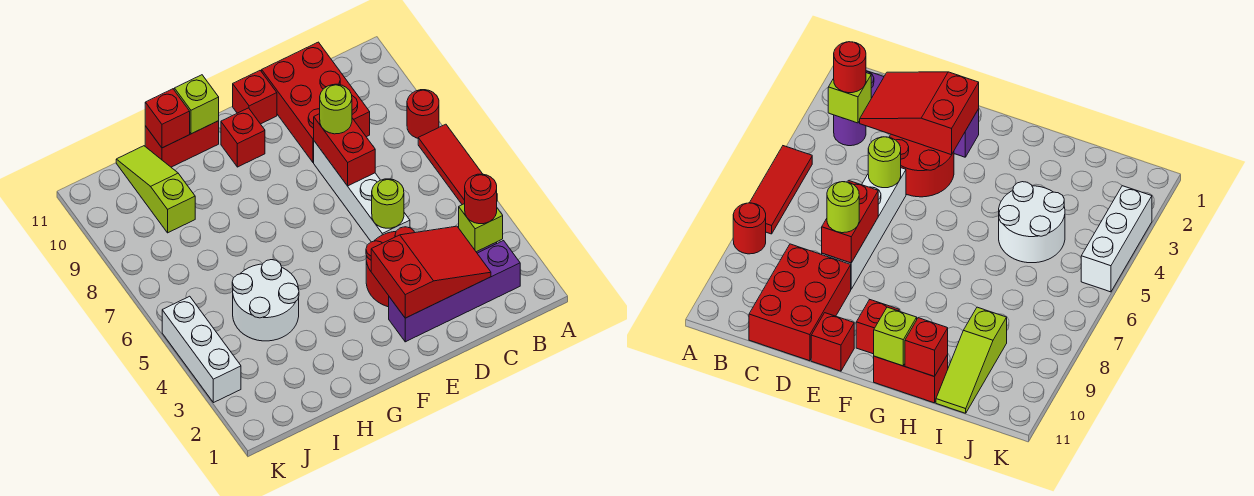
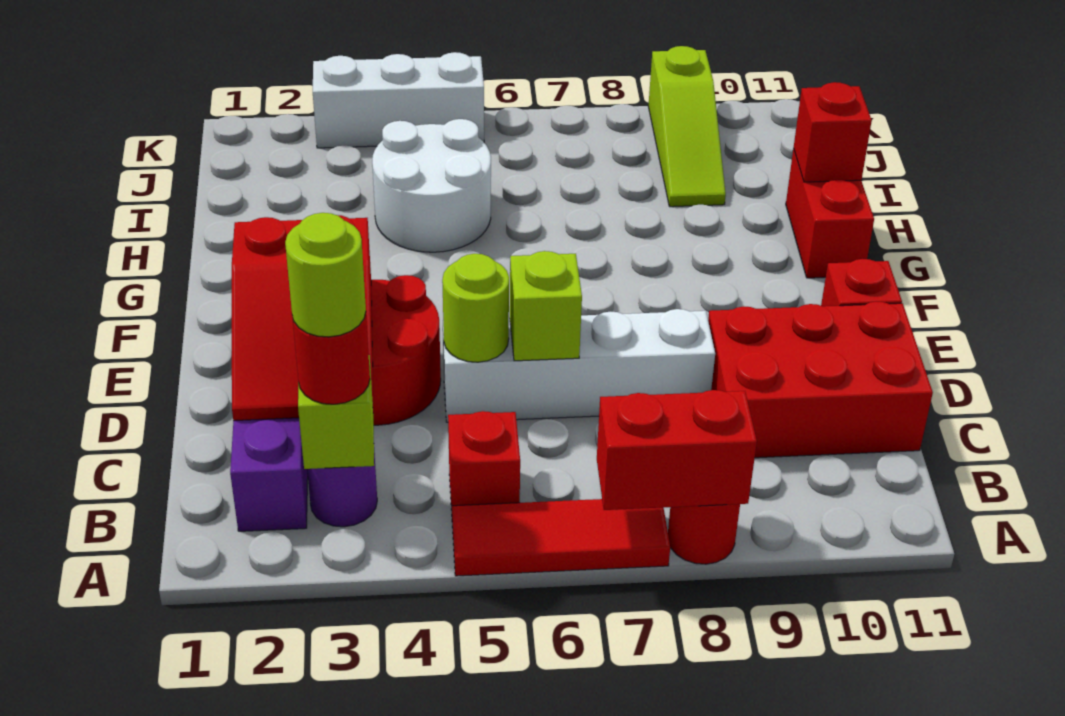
red 1x2 brick [314,114,375,186] -> red 1x2 brick moved to [597,390,757,510]
lime 1x1 round brick [320,84,352,134] -> lime 1x1 round brick moved to [285,213,366,337]
red 1x1 brick [221,108,265,167] -> red 1x1 brick moved to [448,411,520,510]
lime 1x1 brick [174,75,219,134] -> lime 1x1 brick moved to [510,251,582,361]
lime 1x3 slope [116,146,195,233] -> lime 1x3 slope turned to [648,46,726,207]

